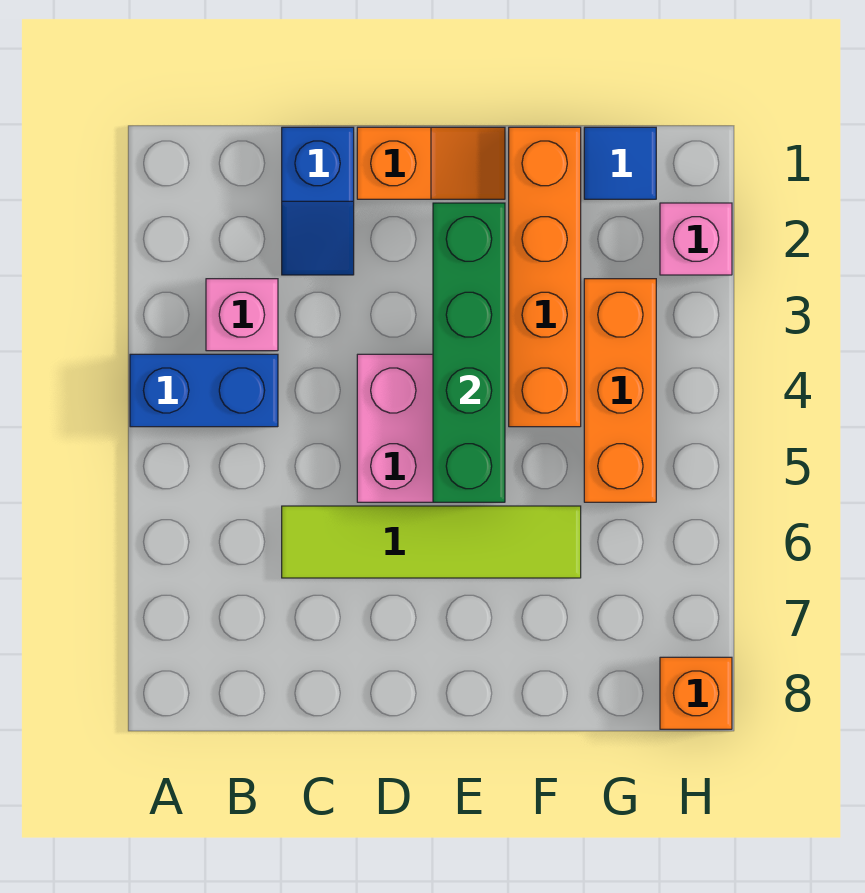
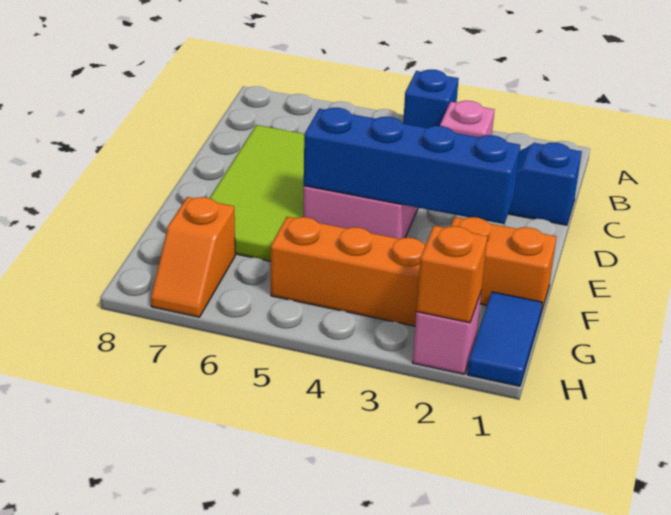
blue 1x2 brick [130,354,278,427] -> blue 1x1 brick [403,70,459,128]
lime 1x4 tile [282,506,581,578] -> lime 2x4 tile [210,125,304,261]
orange 1x2 slope [357,127,505,199] -> orange 1x2 slope moved to [151,197,235,317]
green 1x4 brick [433,203,505,502] -> blue 1x4 brick [304,108,520,224]
orange 1x4 brick [509,127,581,427] -> orange 1x2 brick [451,217,556,316]
blue 1x1 tile [584,127,656,199] -> blue 1x2 tile [467,292,542,386]
orange 1x1 brick [660,657,732,729] -> orange 1x1 brick moved to [416,226,487,323]

